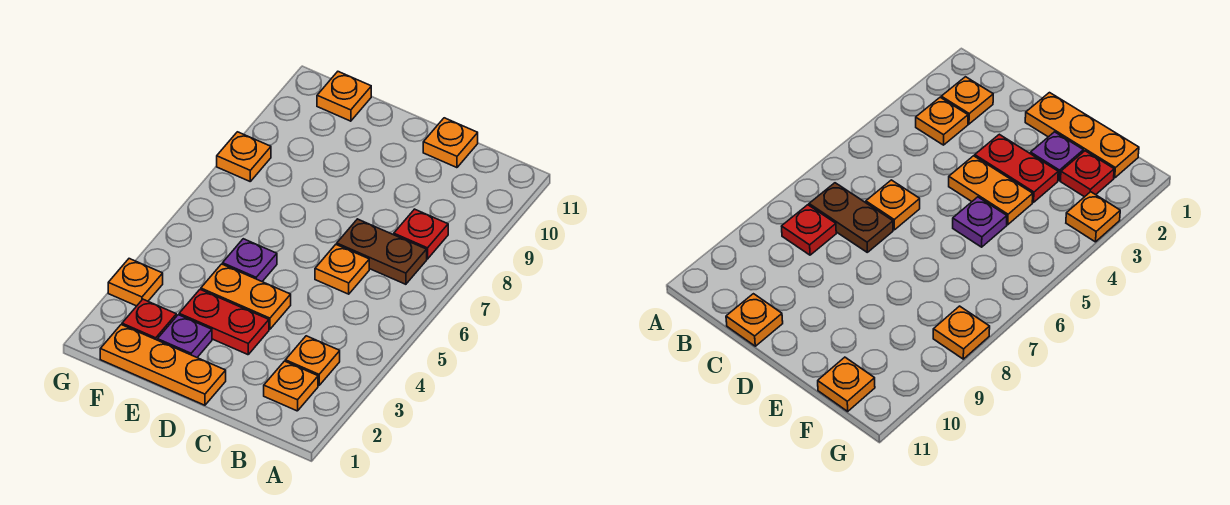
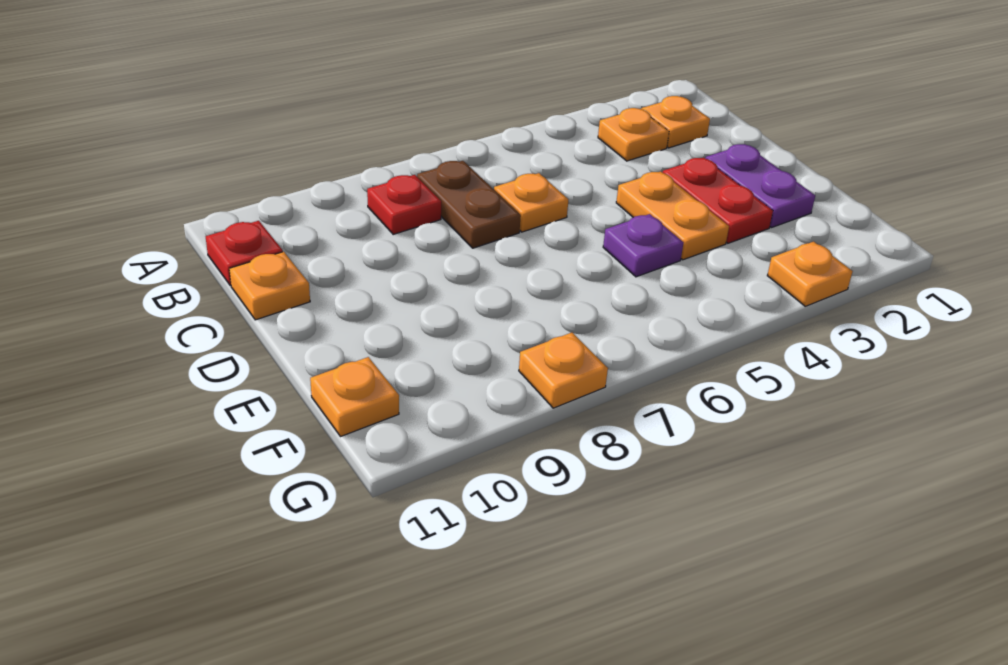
orange 1x3 plate [100,325,226,405] -> none
purple 1x1 plate [158,315,212,357] -> purple 1x2 plate [705,144,815,228]
red 1x1 plate [122,299,176,340] -> red 1x1 plate moved to [206,221,283,286]

